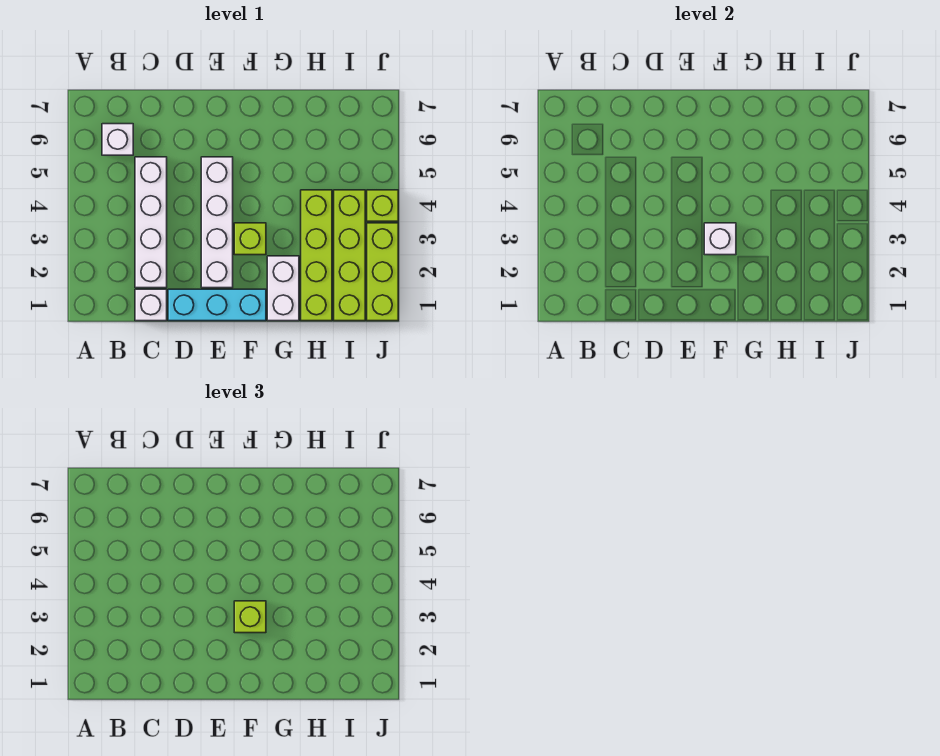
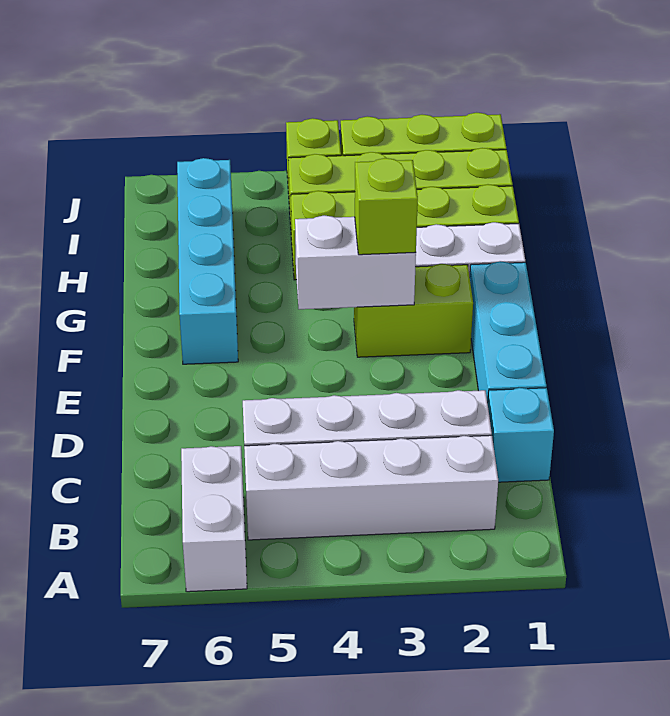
white 1x1 brick [102,124,133,155] -> white 1x2 brick [181,446,247,592]
white 1x1 brick [135,289,167,321] -> cyan 1x1 brick [488,388,554,482]
white 1x4 brick [201,157,233,288] -> white 1x4 brick moved to [244,435,498,540]
lime 1x1 brick [234,223,266,255] -> lime 1x2 brick [354,264,473,357]
white 1x1 brick [704,223,736,255] -> white 1x2 brick [295,215,416,309]
none -> cyan 1x4 brick [177,158,238,364]

